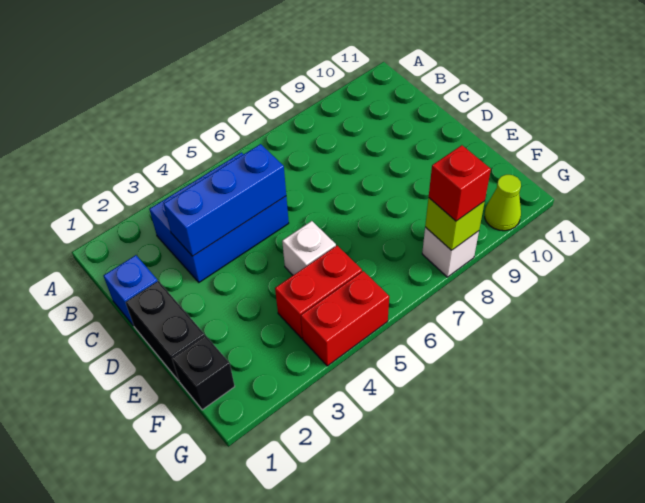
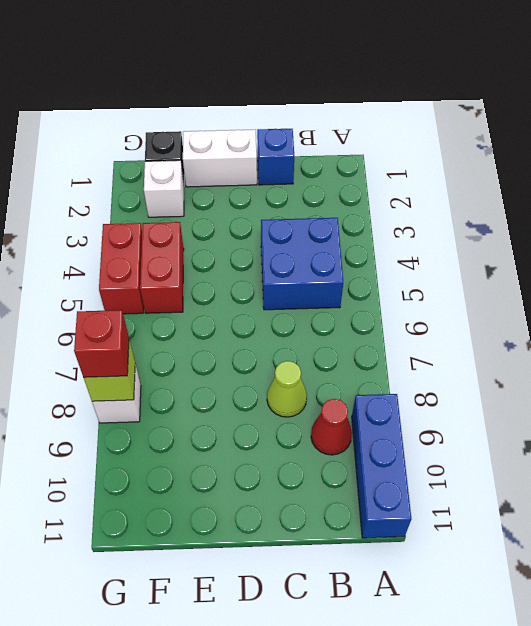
blue 2x3 brick [149,153,289,282] -> blue 2x2 brick [261,218,343,310]
none -> red 1x1 cone [311,399,352,455]
blue 1x3 brick [164,144,286,256] -> blue 1x3 brick moved to [352,394,412,538]
black 1x2 brick [126,281,205,381] -> white 1x2 brick [183,130,257,187]
white 1x1 brick [282,221,336,275] -> white 1x1 brick moved to [144,160,184,217]
lime 1x1 cone [485,175,521,231] -> lime 1x1 cone moved to [267,361,307,417]

